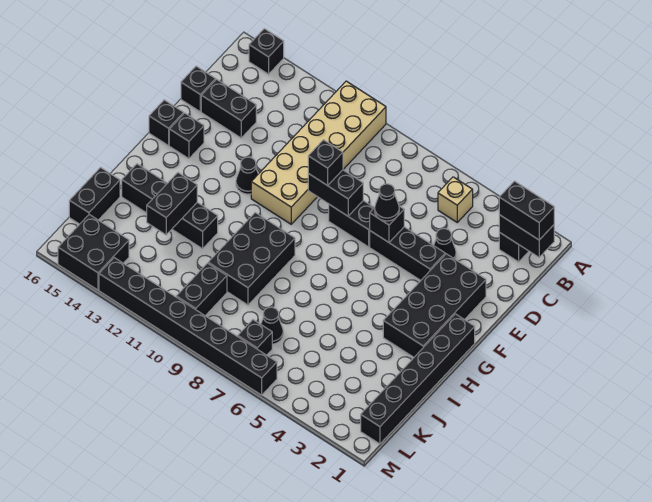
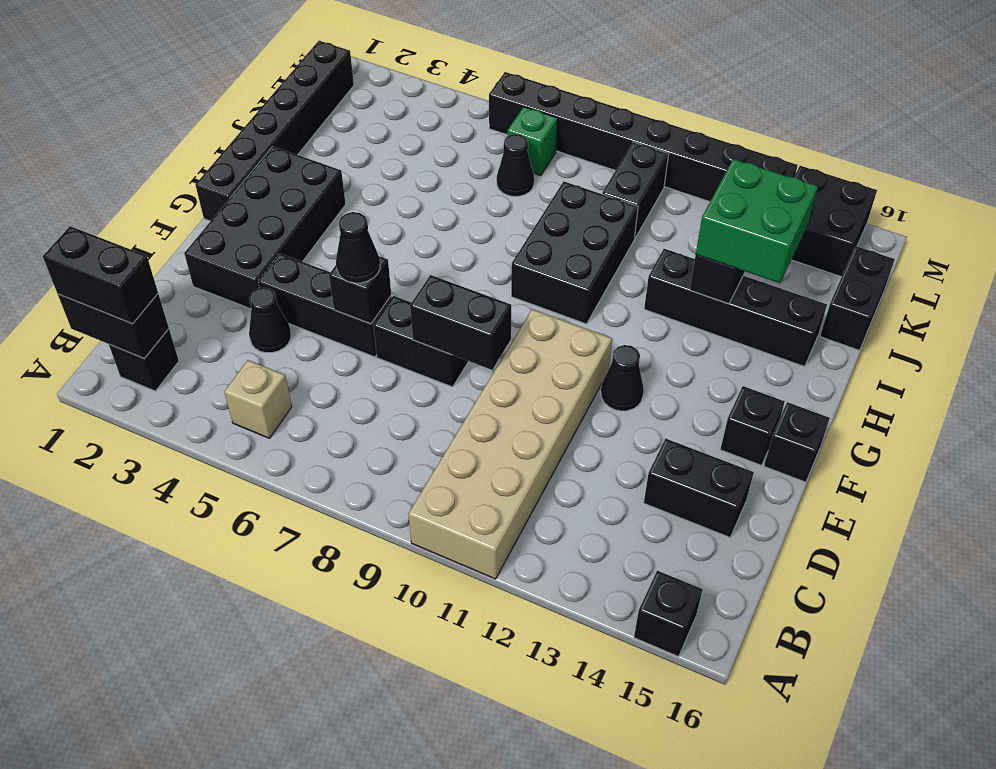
black 1x1 brick [181,66,216,112] -> none
black 1x1 brick [308,140,343,186] -> none
none -> green 2x2 brick [696,159,818,283]
black 1x1 brick [238,320,272,355] -> green 1x1 brick [507,107,558,176]

